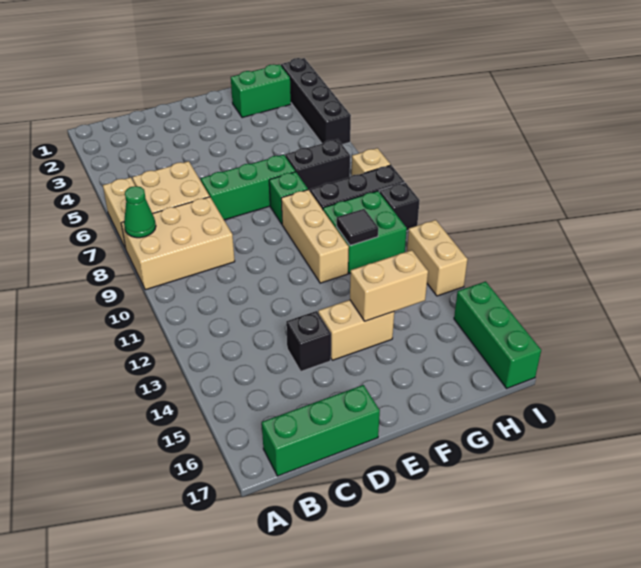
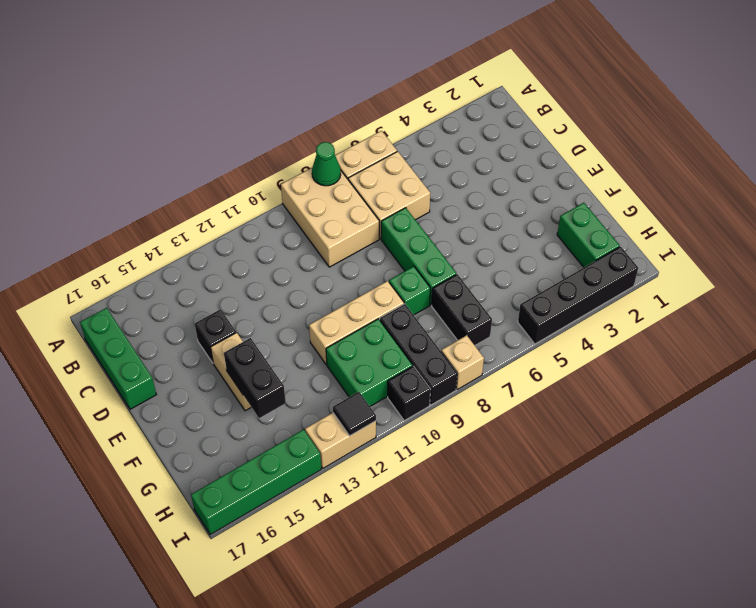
tan 1x2 brick [350,250,428,321] -> black 1x2 brick [224,338,286,418]
black 1x1 tile [337,209,378,246] -> black 1x1 tile moved to [333,392,376,436]
green 1x3 brick [454,281,541,388] -> green 1x4 brick [191,430,321,534]

